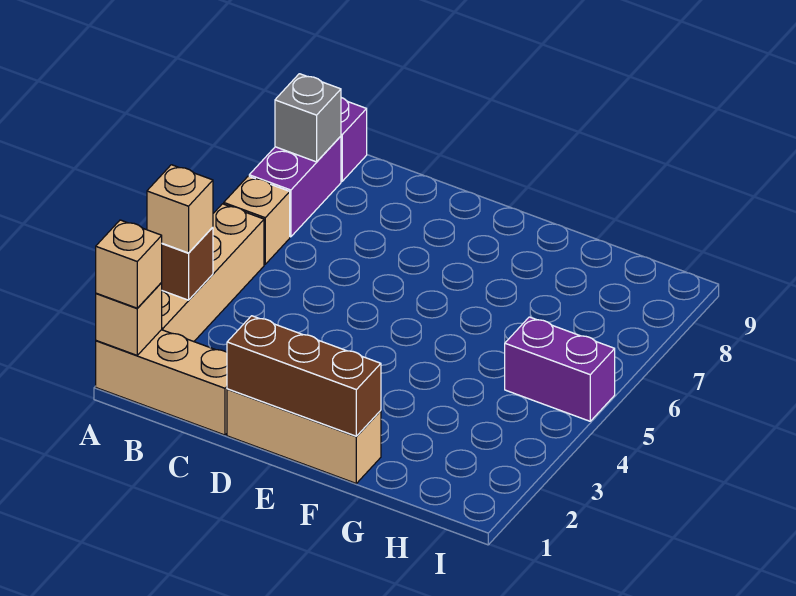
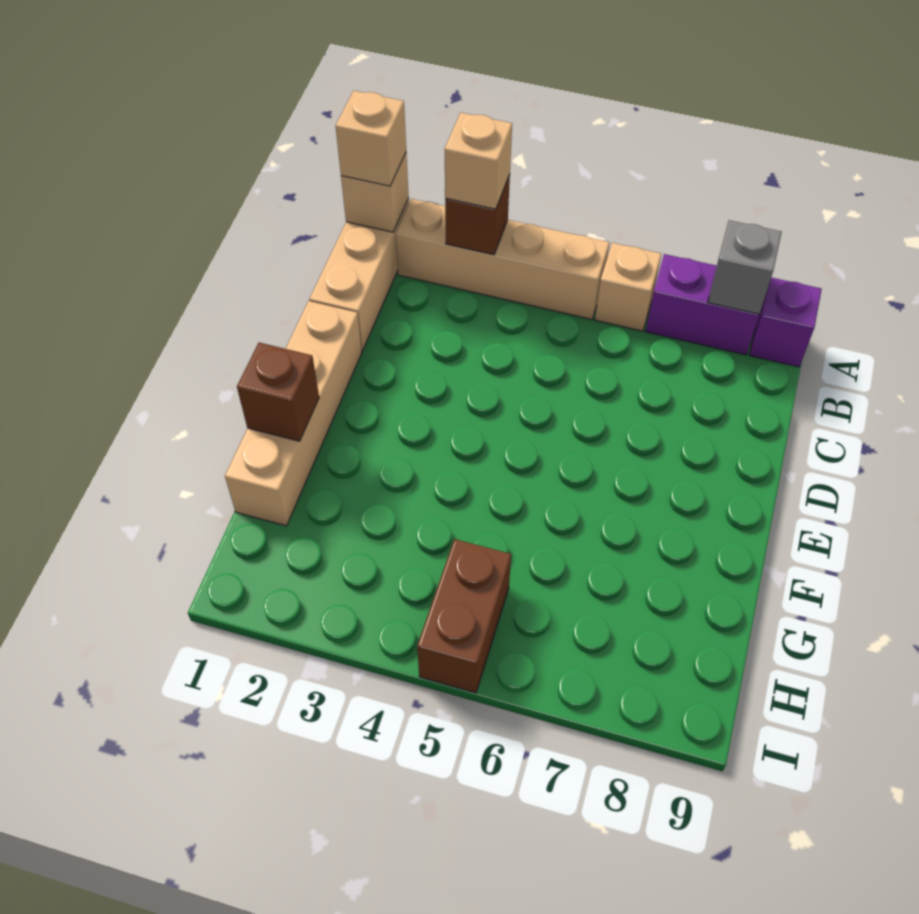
tan 1x3 brick [227,389,381,483] -> tan 1x4 brick [225,301,362,526]
brown 1x3 brick [227,316,381,436] -> brown 1x1 brick [237,343,319,441]
purple 1x2 brick [505,317,615,421] -> brown 1x2 brick [417,539,511,693]

